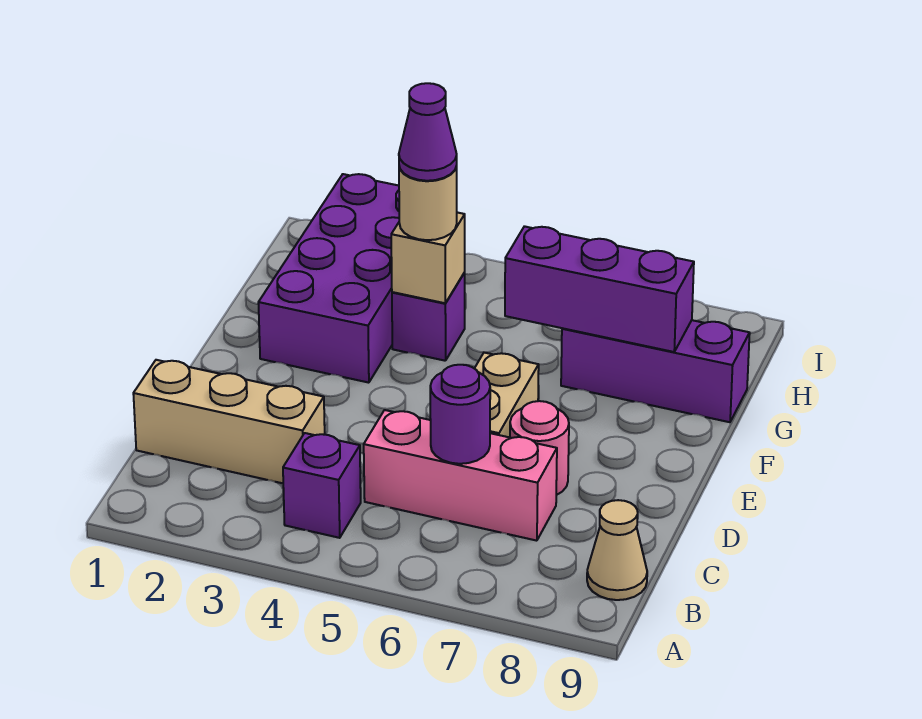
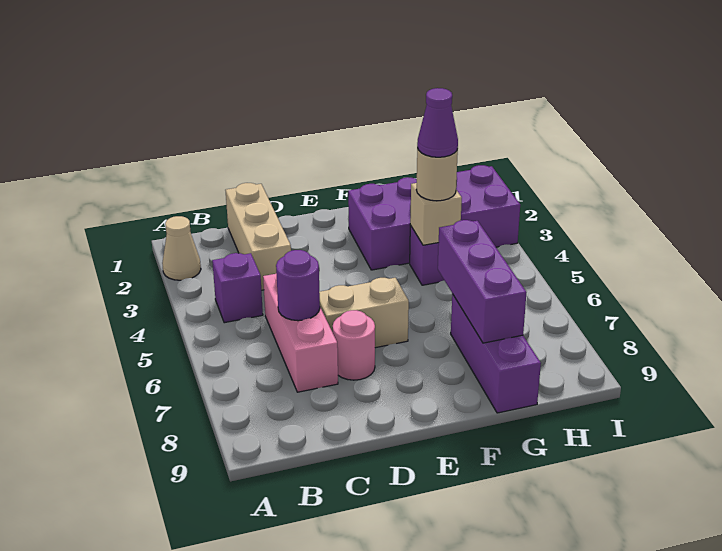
tan 1x1 cone [587,500,647,600] -> tan 1x1 cone moved to [162,216,201,280]

